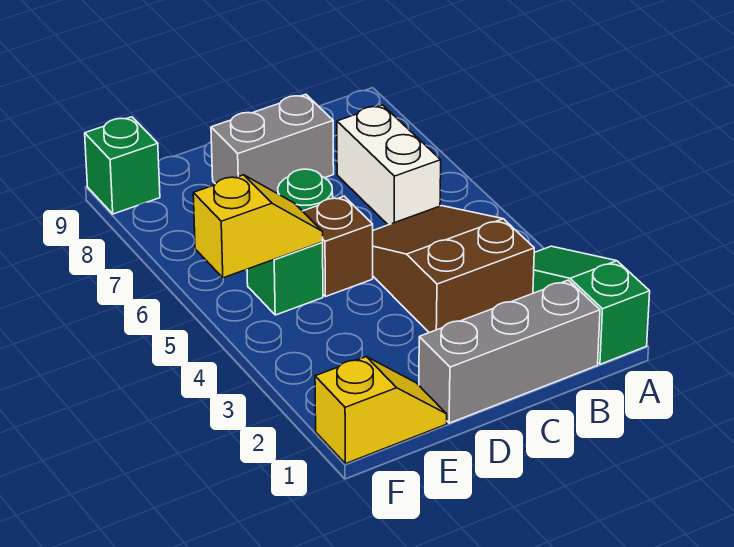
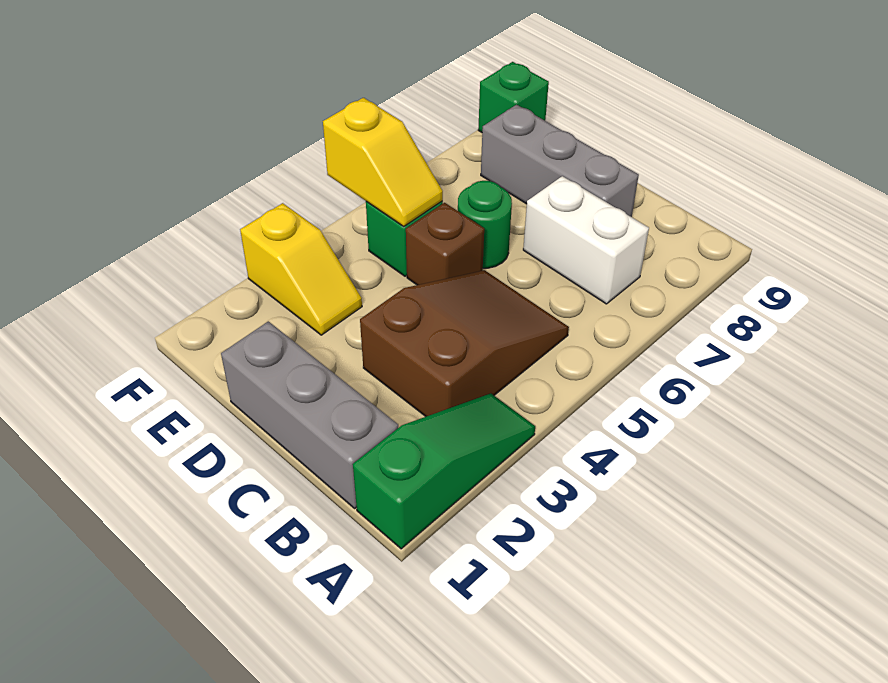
white 1x2 brick [337,105,441,225] -> white 1x2 brick turned to [523,176,649,304]
grey 1x2 brick [211,94,334,194] -> grey 1x3 brick [481,104,639,217]
yellow 1x2 slope [315,357,447,464] -> yellow 1x2 slope moved to [240,203,362,335]

